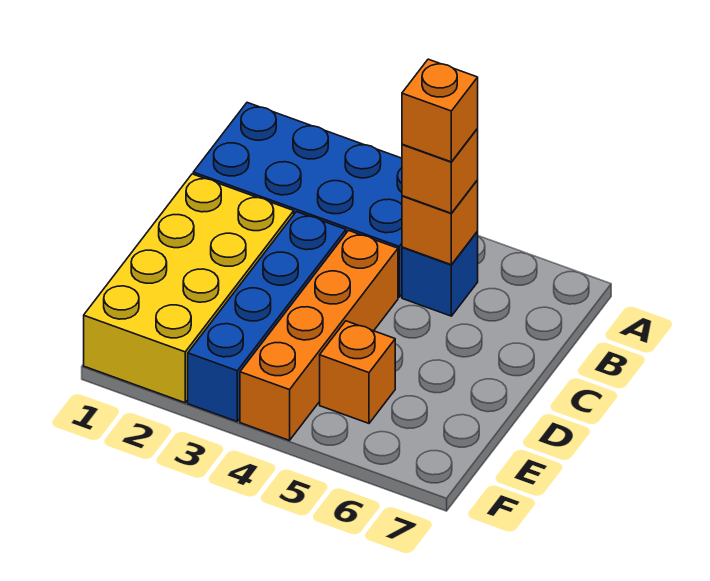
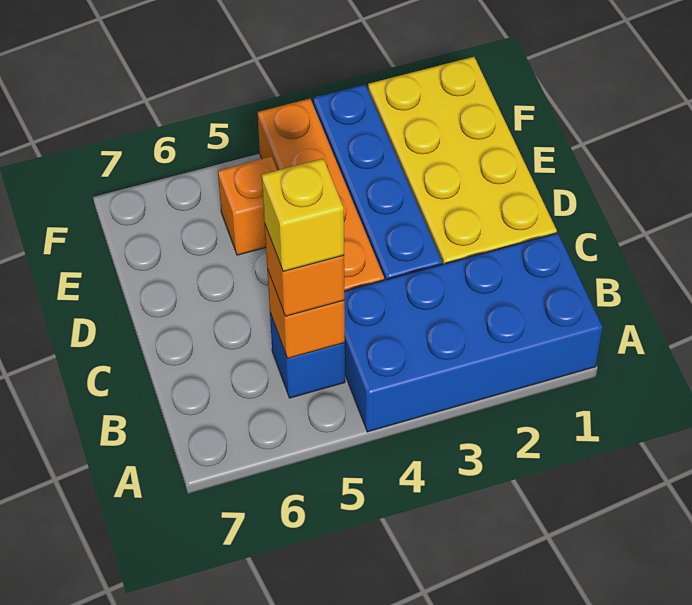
orange 1x1 brick [402,59,478,162] -> yellow 1x1 brick [262,159,344,272]

